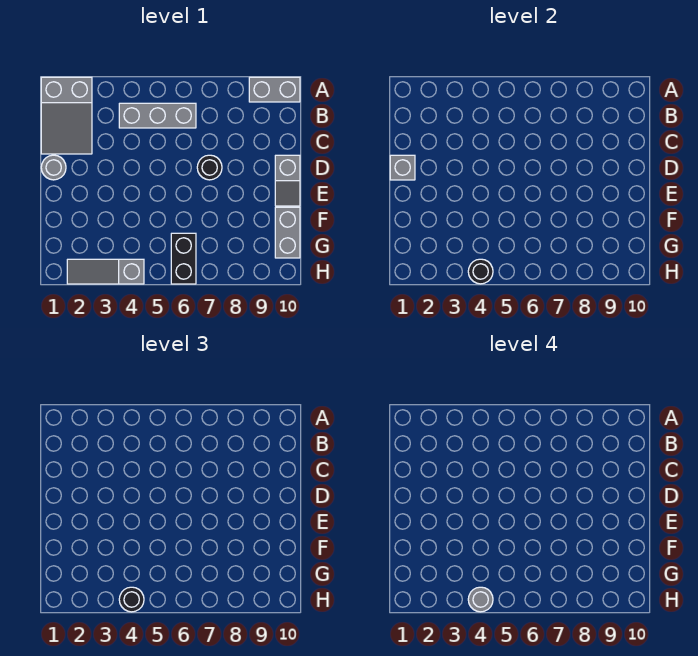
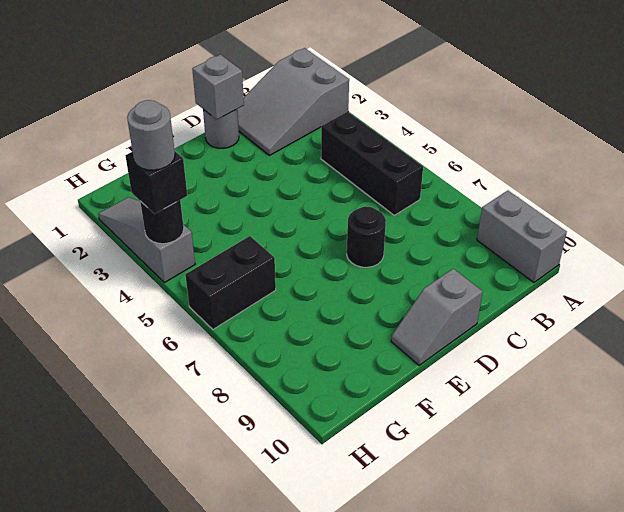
grey 1x3 brick [119,103,196,128] -> black 1x3 brick [321,112,423,215]
grey 1x2 brick [275,207,300,258] -> none
black 1x1 round brick [119,587,144,612] -> black 1x1 brick [126,152,187,214]

